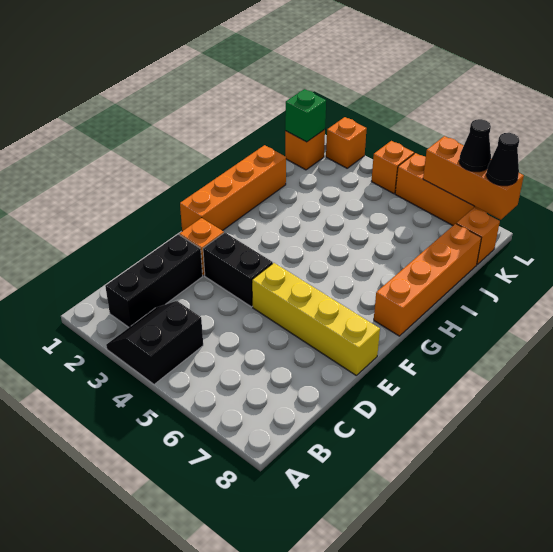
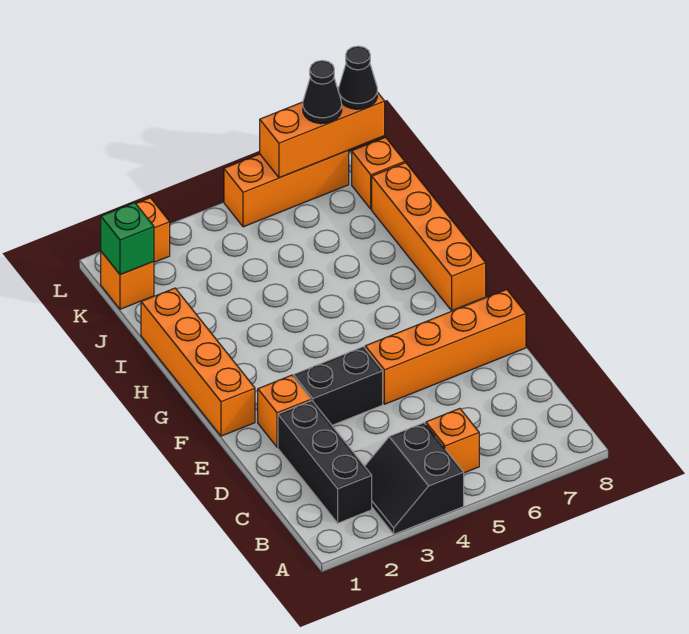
yellow 1x4 brick [252,263,380,375] -> orange 1x4 brick [365,289,526,404]
orange 1x1 brick [371,141,414,194] -> orange 1x1 brick moved to [426,408,479,473]

